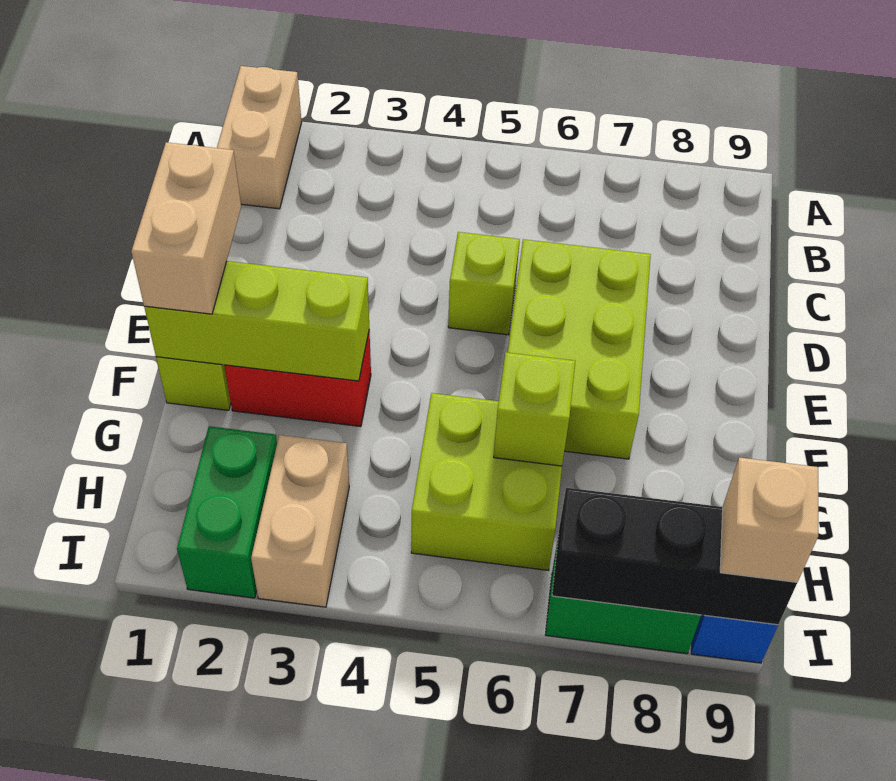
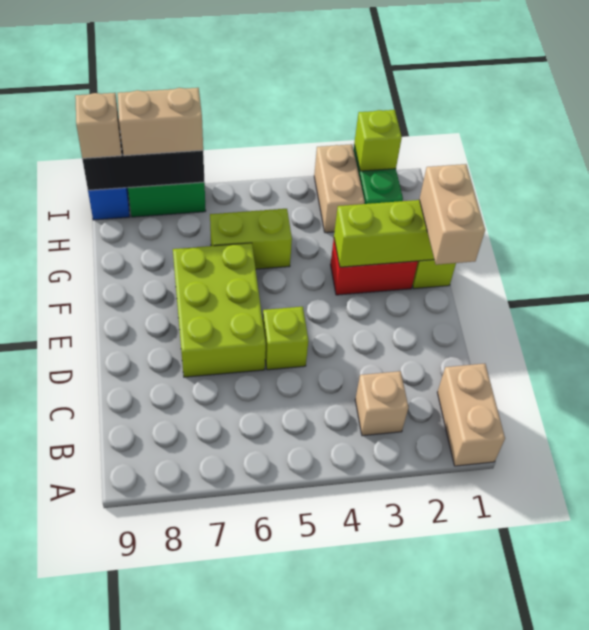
none -> tan 1x1 brick [355,371,408,436]
lime 2x2 brick [411,393,562,570] -> lime 1x2 brick [210,209,292,269]
lime 1x1 brick [494,352,575,466] -> lime 1x1 brick moved to [354,110,402,171]
none -> tan 1x2 brick [118,88,203,156]

